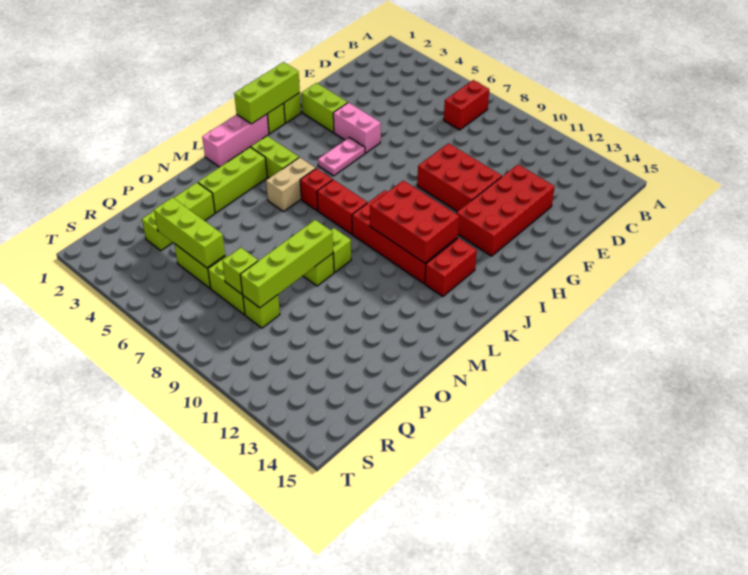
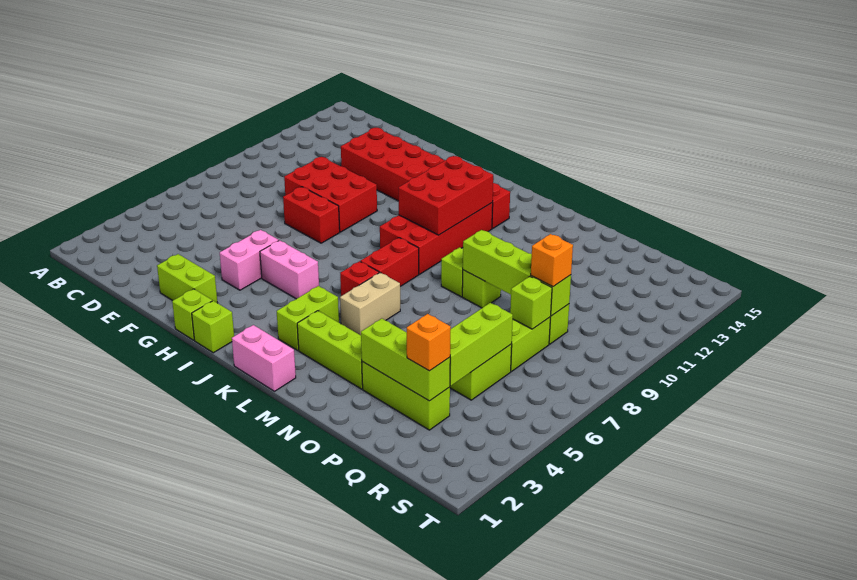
red 1x2 brick [444,80,489,130] -> red 1x2 brick moved to [283,187,340,243]
red 2x3 brick [417,143,502,212] -> red 2x3 brick turned to [284,157,377,232]
lime 1x2 brick [301,83,348,132] -> lime 1x2 brick turned to [157,254,217,303]
lime 1x3 brick [234,62,300,124] -> lime 1x3 brick moved to [361,319,450,401]
pink 1x2 plate [318,138,365,176] -> pink 1x2 brick [260,240,319,299]
pink 1x3 brick [202,114,269,167] -> pink 1x2 brick [232,325,296,391]
tan 1x2 brick [266,157,316,211] -> tan 1x2 brick turned to [340,273,400,335]
none -> orange 1x1 brick [407,314,451,371]
none -> orange 1x1 brick [531,234,573,287]

